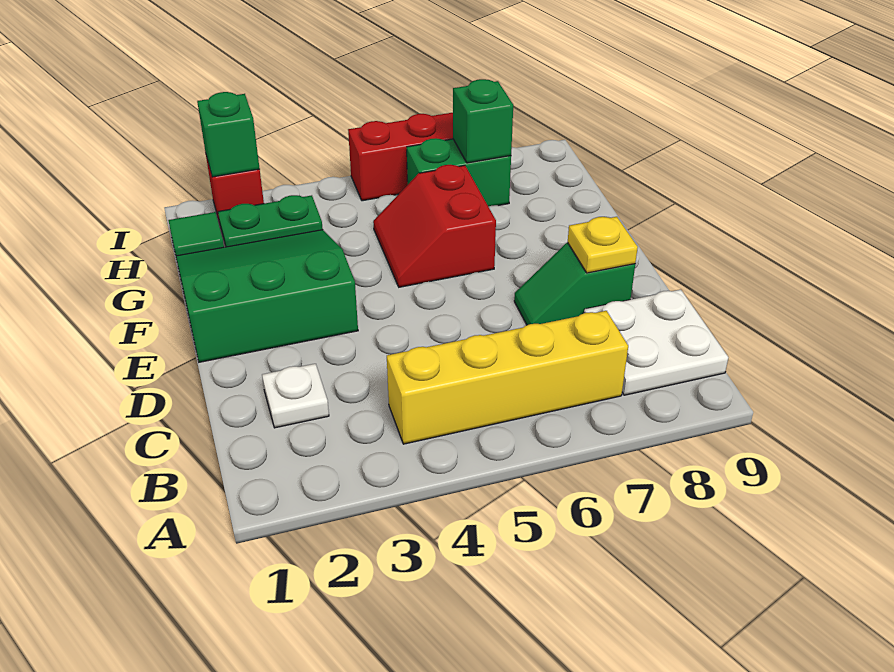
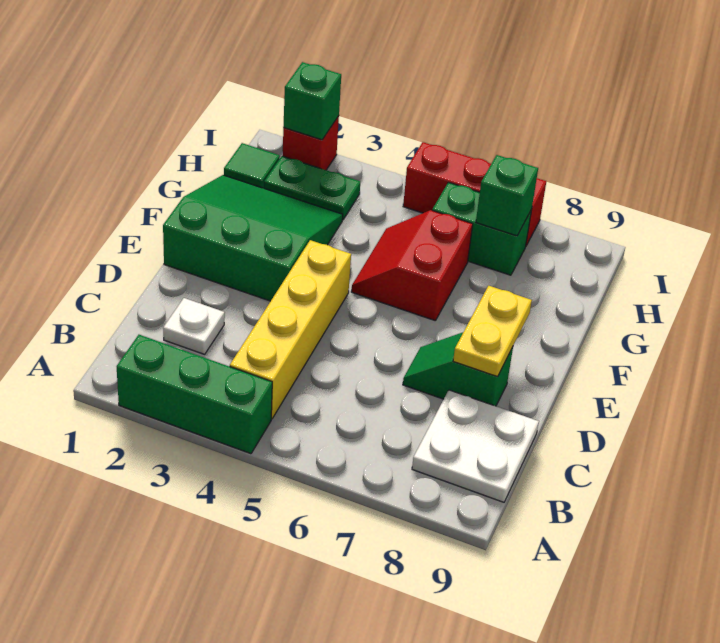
none -> green 1x3 brick [116,335,272,454]
yellow 1x4 brick [387,311,628,444] -> yellow 1x4 brick turned to [230,240,351,419]
yellow 1x1 plate [568,217,638,273] -> yellow 1x2 plate [453,286,532,377]

